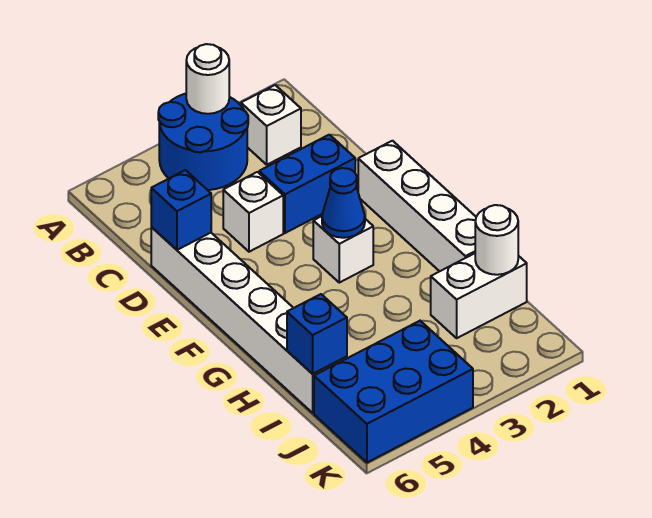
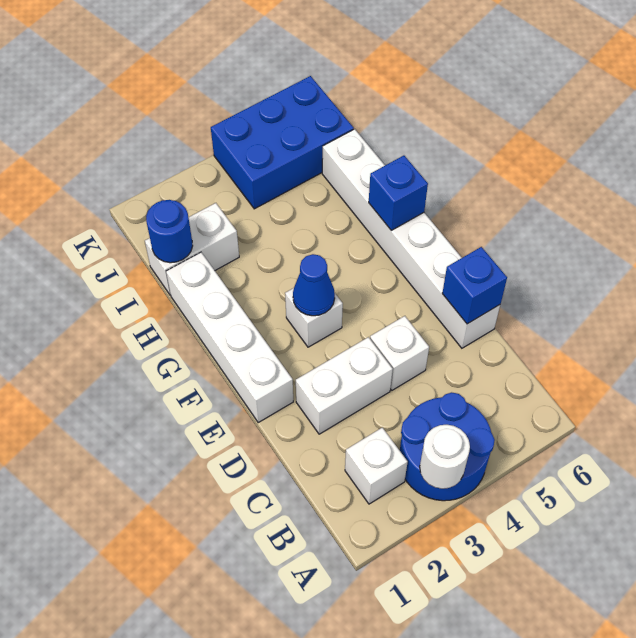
blue 1x2 brick [259,135,355,233] -> white 1x2 brick [296,337,393,434]
white 1x1 round brick [475,205,518,275] -> blue 1x1 round brick [146,200,193,263]
blue 1x1 brick [287,294,347,374] -> blue 1x1 brick moved to [369,156,428,230]

